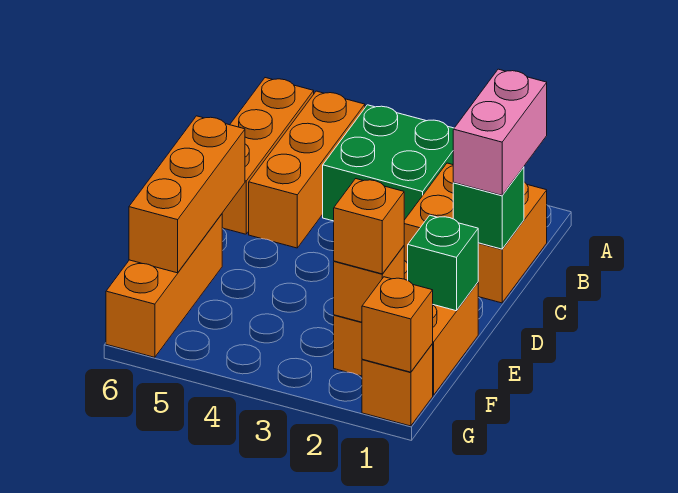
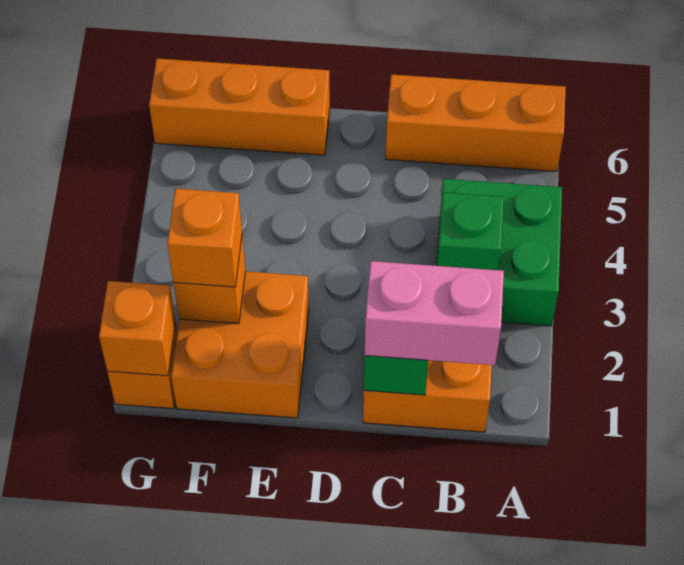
orange 1x3 brick [249,91,365,248] -> none
orange 1x3 brick [129,116,245,273] -> none
green 1x1 brick [408,215,478,311] -> green 1x1 brick moved to [437,192,504,270]

